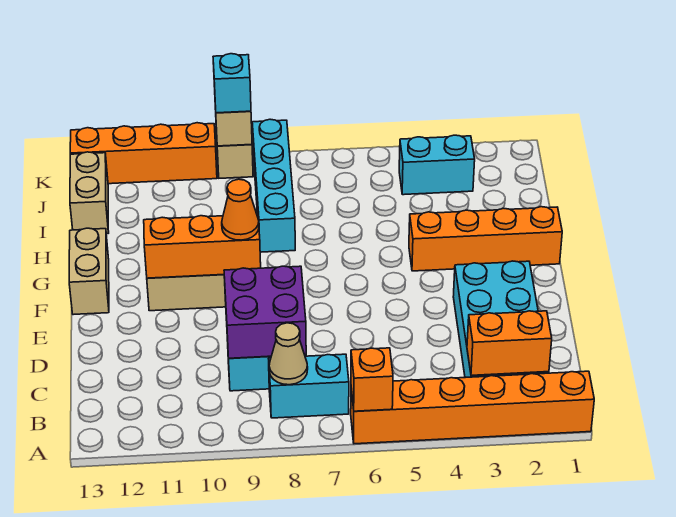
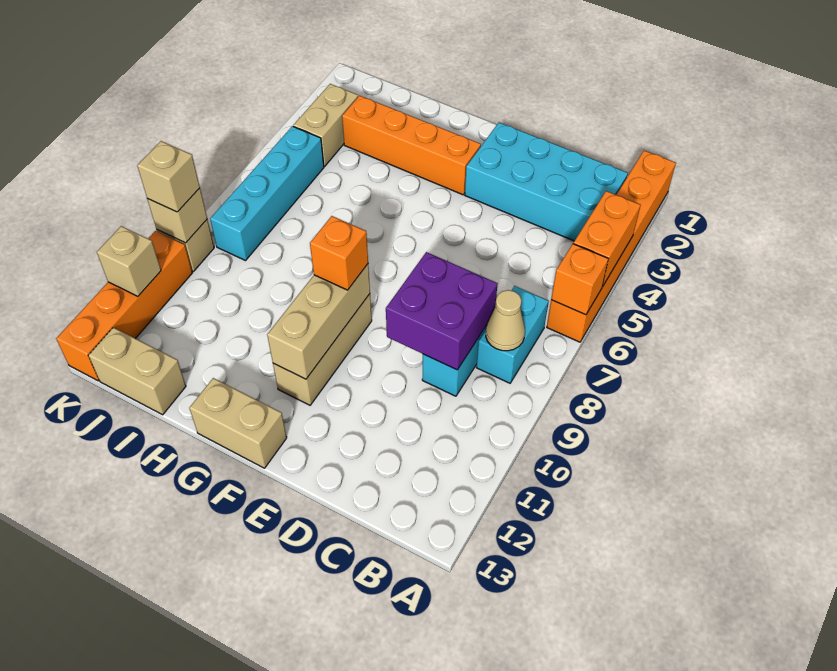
orange 1x2 brick [467,311,552,375] -> orange 1x2 brick moved to [573,191,640,287]
orange 1x3 brick [144,214,261,278] -> tan 1x3 brick [267,264,370,379]
orange 1x1 cone [222,179,259,240] -> orange 1x1 brick [310,216,368,290]
orange 1x4 brick [409,207,562,271] -> orange 1x4 brick turned to [342,96,481,195]
cyan 1x4 brick [252,119,295,252] -> cyan 1x4 brick turned to [210,126,324,261]
cyan 1x2 brick [399,135,475,195] -> tan 1x2 brick [293,84,358,166]
cyan 1x1 brick [213,54,251,113] -> tan 1x1 brick [137,141,200,212]
none -> tan 1x1 brick [97,226,161,296]

